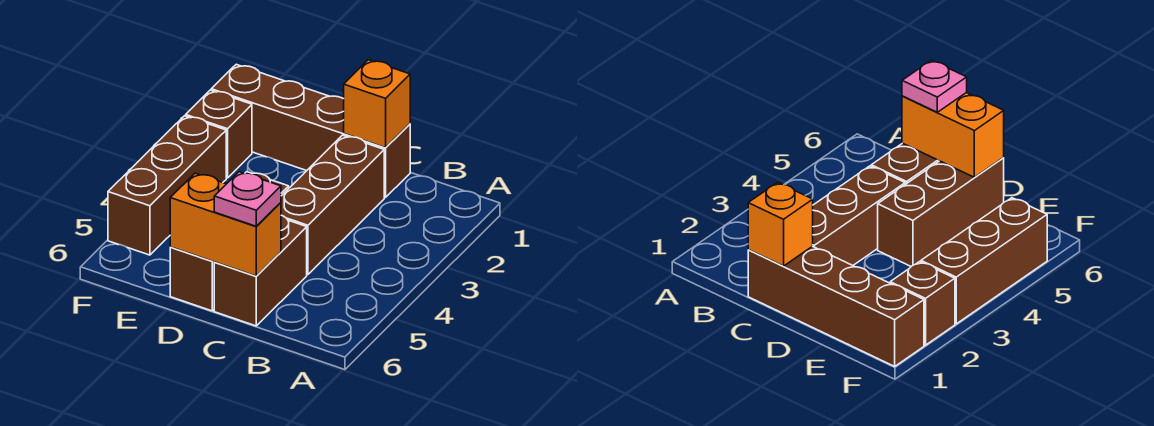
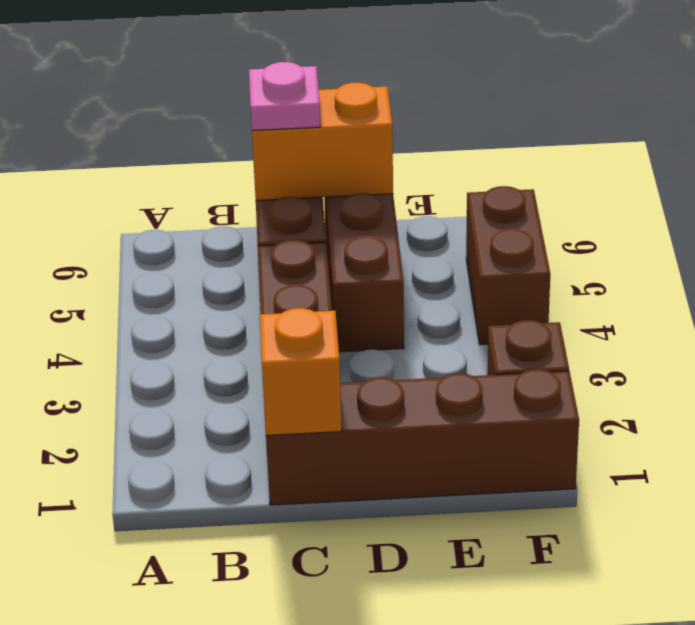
brown 1x3 brick [108,116,226,255] -> brown 1x2 brick [466,186,550,345]

